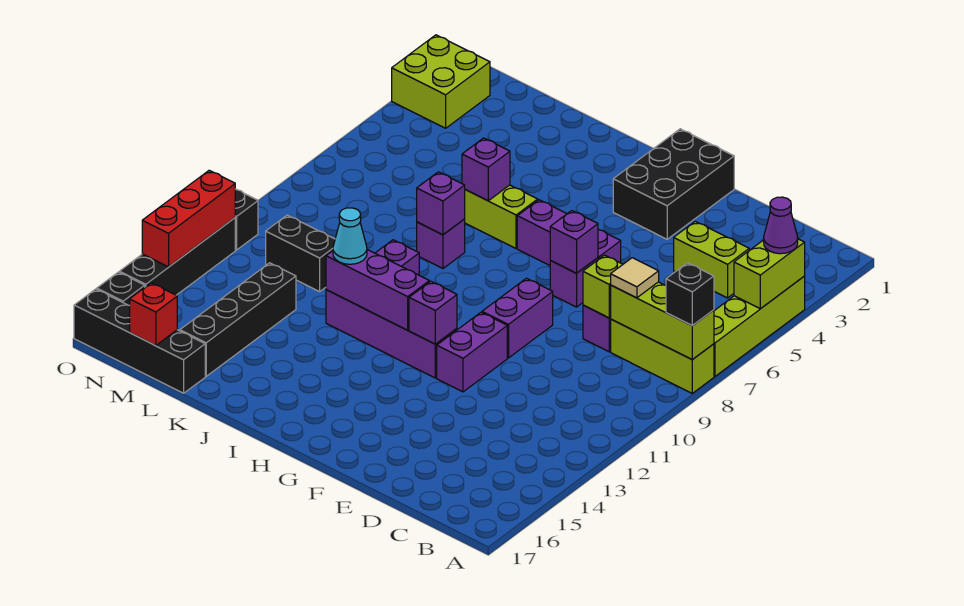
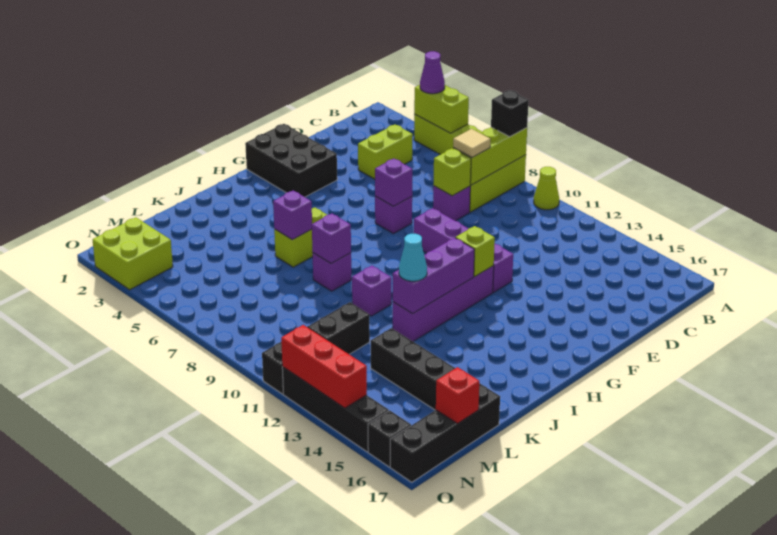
none -> lime 1x1 cone [534,167,559,210]
purple 1x3 brick [517,200,621,265] -> none
purple 1x1 brick [409,281,457,344] -> lime 1x1 brick [455,226,495,276]

